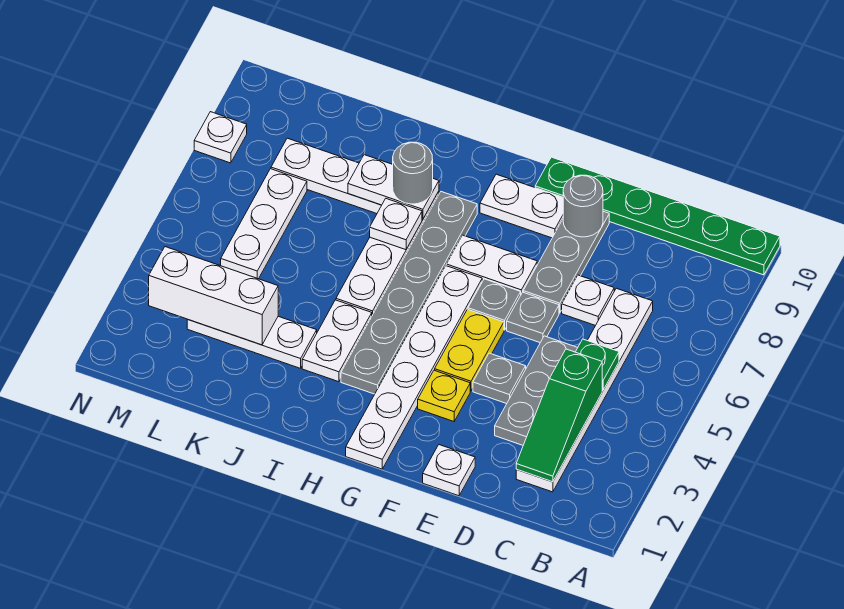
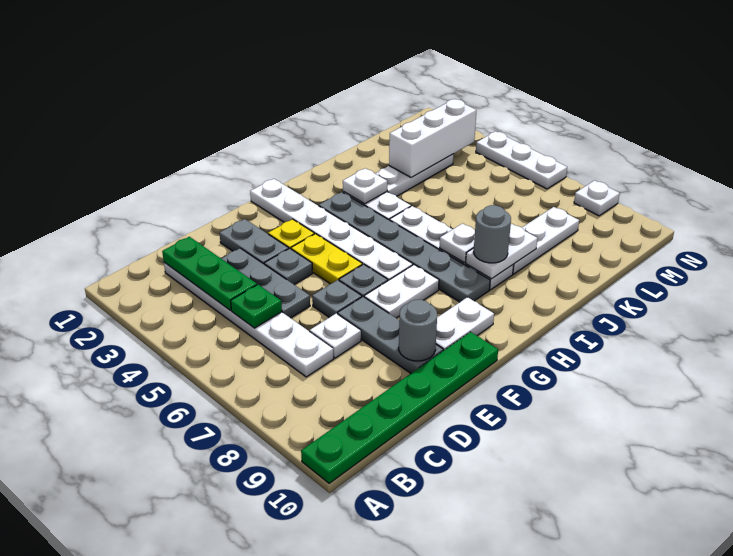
green 1x3 slope [516,349,602,482] -> green 1x3 plate [162,237,257,310]
white 1x1 plate [423,445,475,496] -> white 1x1 plate moved to [343,168,387,204]
none -> grey 1x2 plate [220,219,289,264]
white 1x3 plate [221,169,307,279] -> white 1x3 plate moved to [476,131,567,189]

